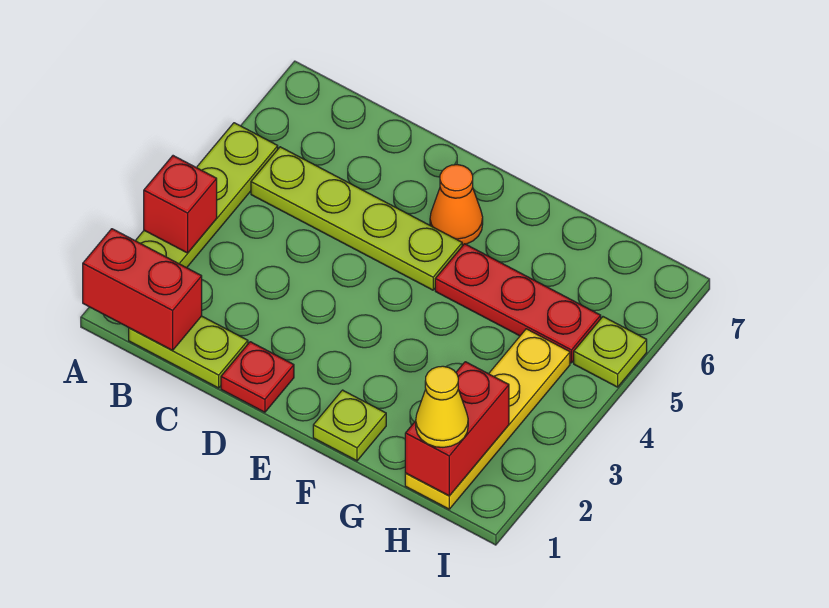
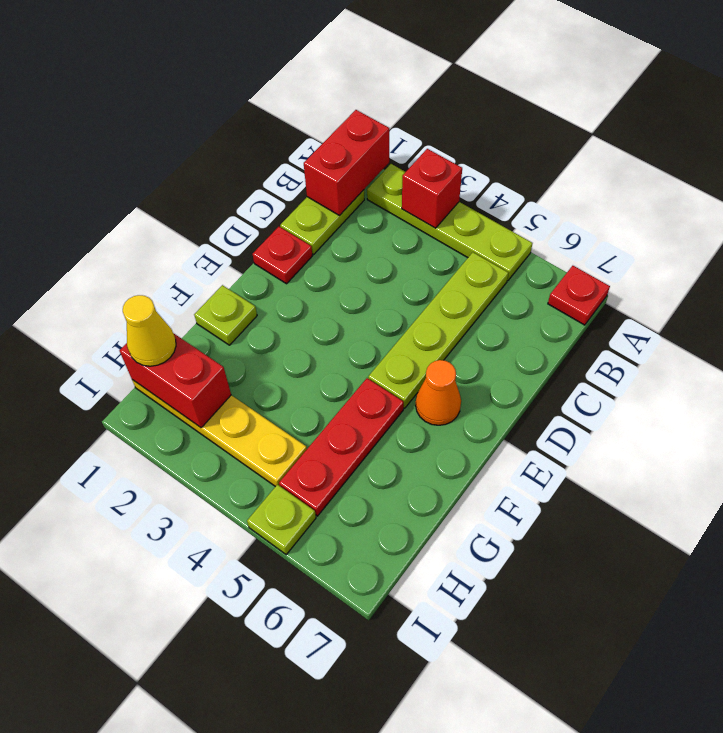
none -> red 1x1 plate [548,266,610,325]

